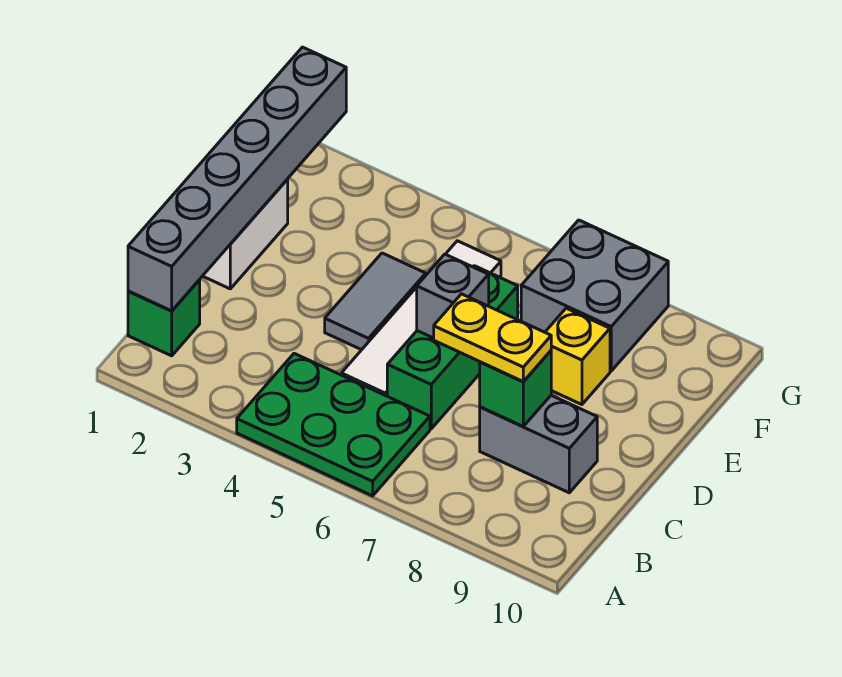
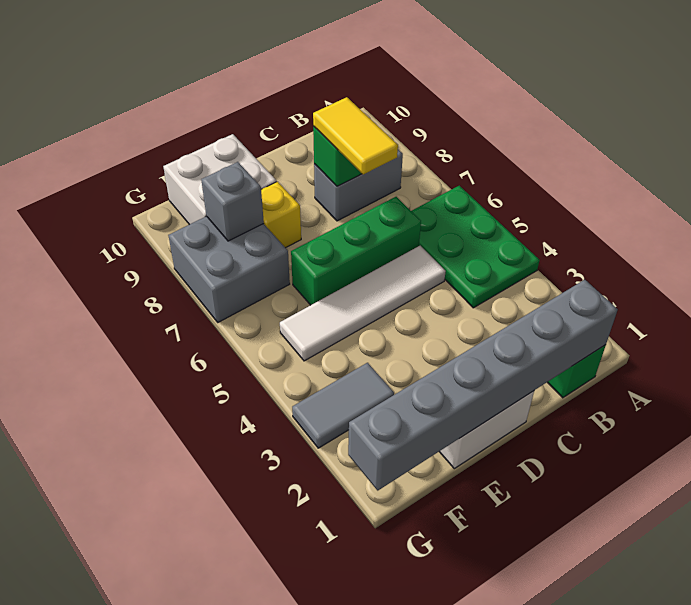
yellow 1x2 plate [434,294,551,382] -> yellow 1x2 tile [313,97,398,175]
grey 1x2 brick [480,395,597,493] -> grey 1x2 brick turned to [314,150,403,221]
grey 1x2 tile [325,253,426,350] -> grey 1x2 tile moved to [292,363,394,448]
grey 1x1 brick [417,254,489,338] -> grey 1x1 brick moved to [201,162,264,241]
none -> white 2x2 brick [163,134,276,225]

